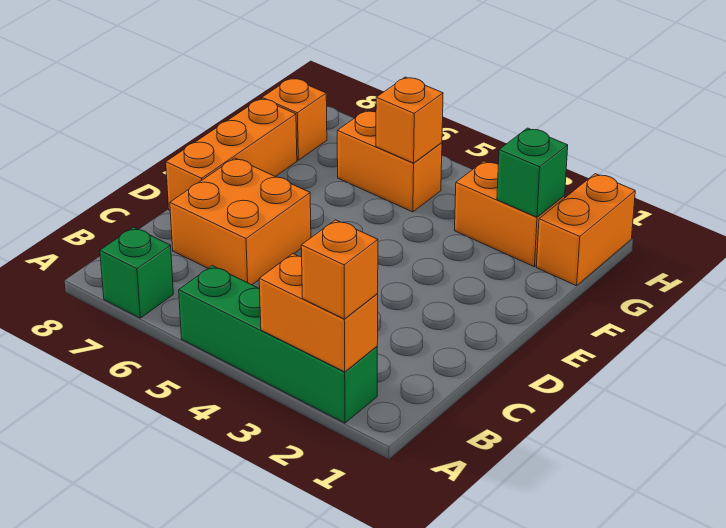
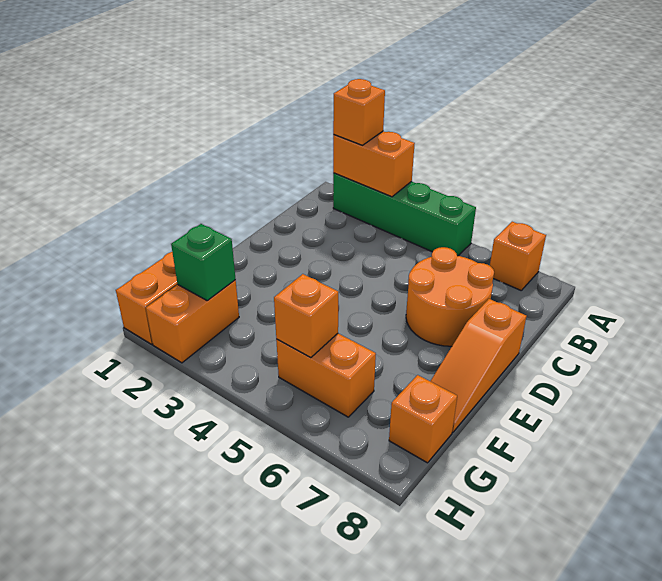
green 1x1 brick [100,227,173,318] -> orange 1x1 brick [490,222,546,290]
orange 2x2 brick [170,158,311,285] -> orange 2x2 round brick [406,247,494,346]
orange 1x3 brick [166,98,297,210] -> orange 1x3 slope [430,299,527,432]
orange 1x2 brick [455,161,565,267] -> orange 1x2 brick turned to [146,280,239,363]

